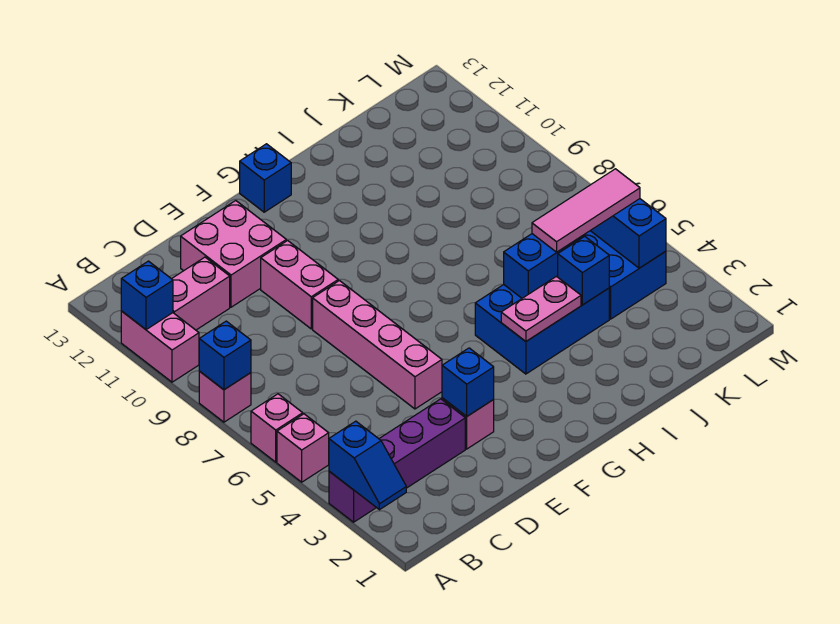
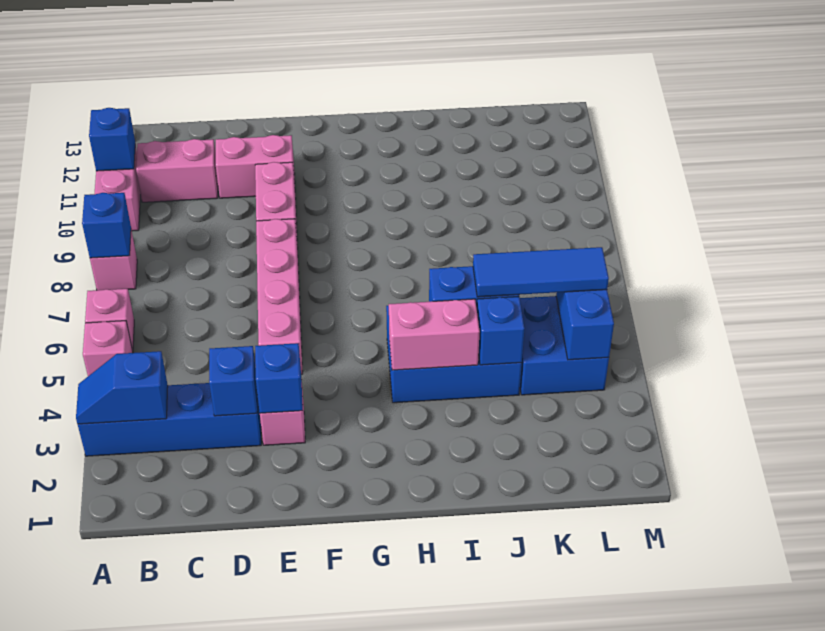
blue 1x2 slope [329,421,406,510] -> blue 1x2 slope turned to [76,351,168,424]
purple 1x4 brick [329,399,465,522] -> blue 1x4 brick [78,383,261,456]
pink 2x2 brick [181,201,286,307] -> pink 1x2 brick [216,135,295,198]
blue 1x1 brick [240,144,291,212] -> blue 1x1 brick moved to [209,346,257,416]
pink 1x2 plate [501,276,581,341] -> pink 1x2 brick [389,299,480,370]
pink 1x3 tile [532,169,640,252] -> blue 1x3 tile [473,247,609,297]

